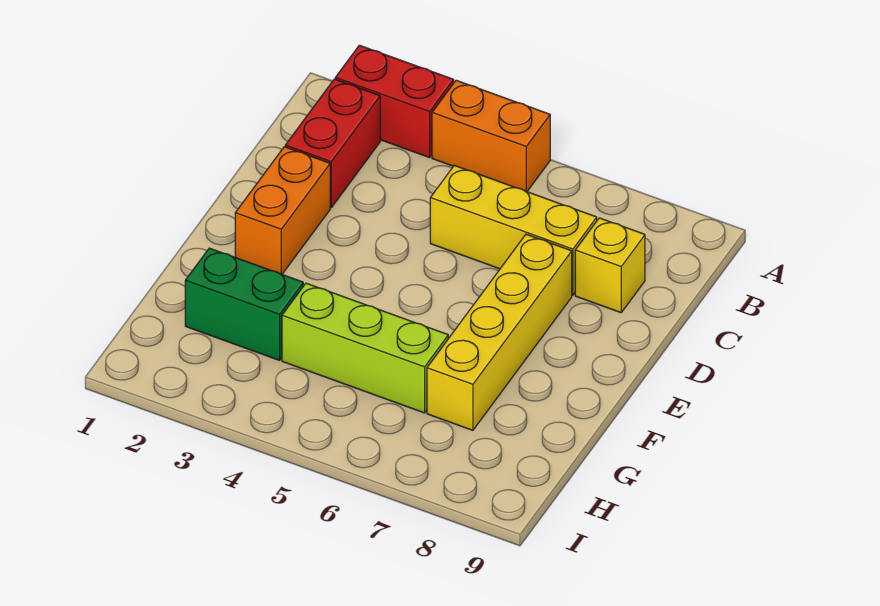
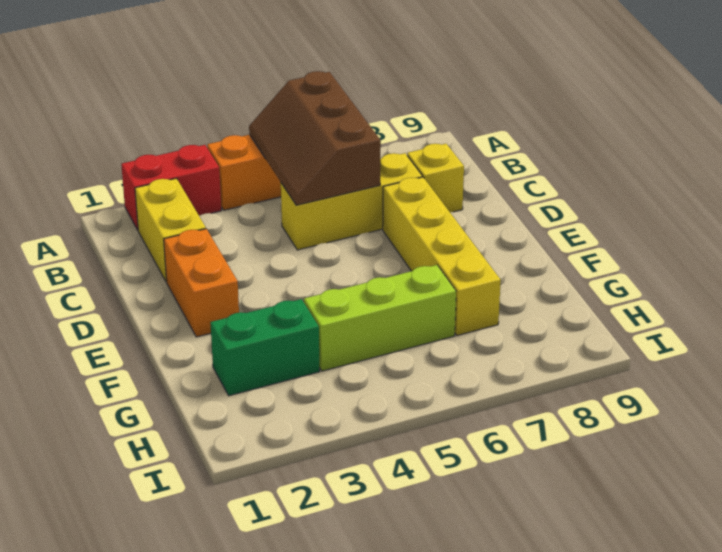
none -> brown 2x3 slope [249,71,381,205]
red 1x2 brick [285,79,380,208] -> yellow 1x2 brick [135,178,206,282]

